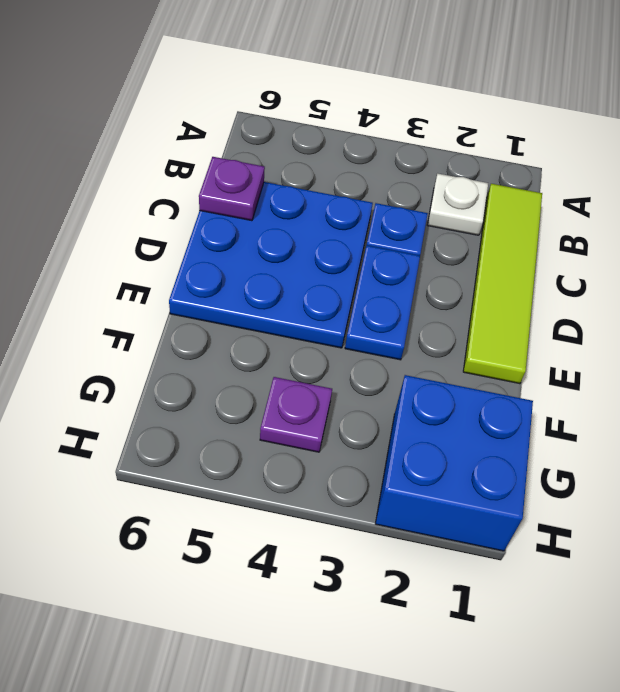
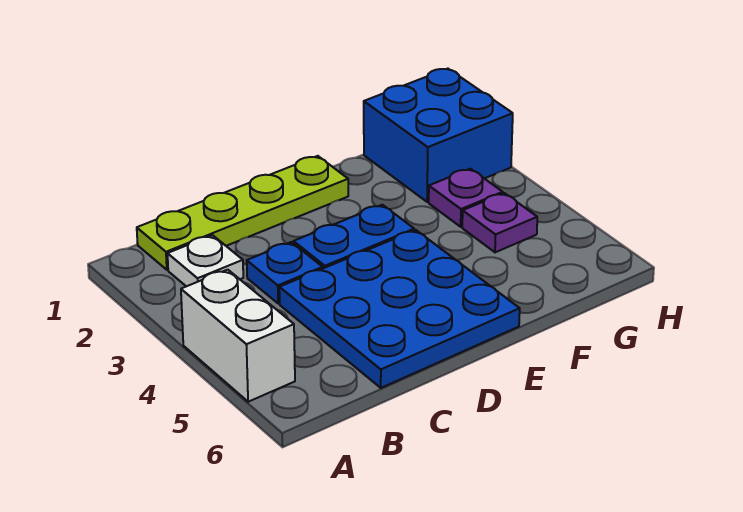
none -> white 1x2 brick [181,270,295,402]
lime 1x4 tile [463,184,542,384] -> lime 1x4 plate [137,156,348,270]
purple 1x1 plate [199,157,265,221] -> purple 1x1 plate moved to [429,169,503,227]

